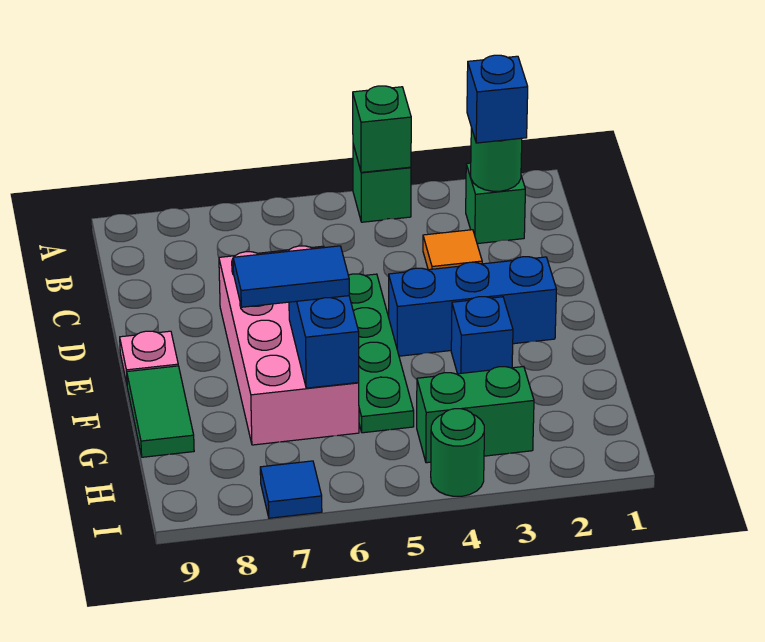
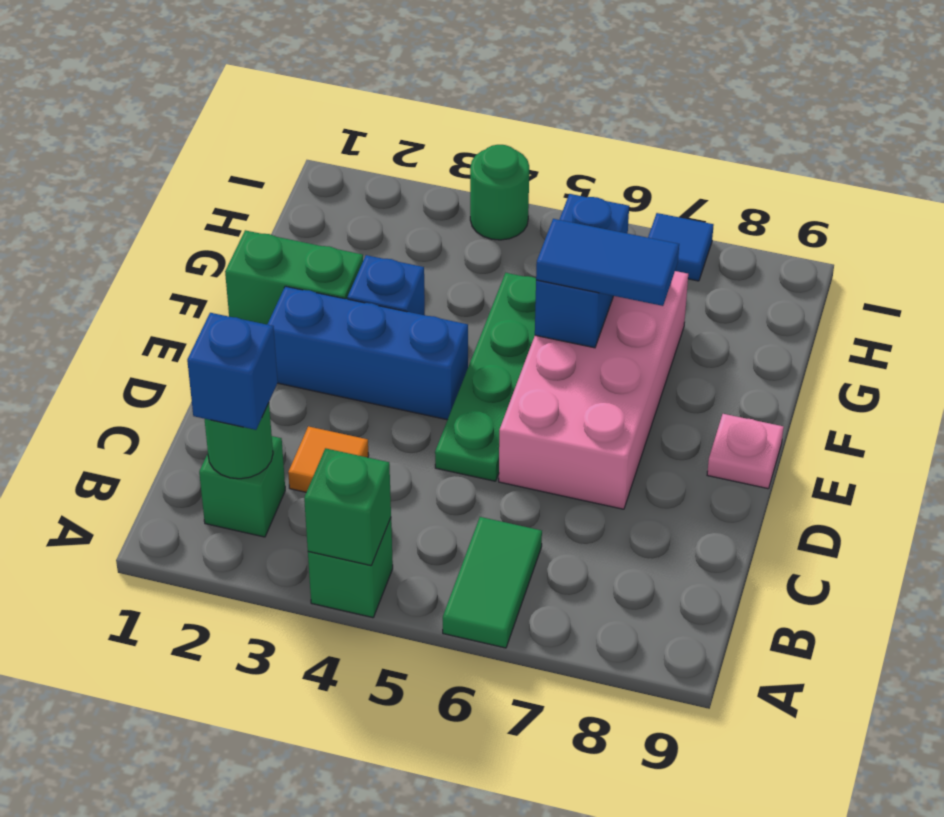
green 1x2 tile [127,366,194,457] -> green 1x2 tile moved to [443,517,542,648]
green 1x2 brick [417,367,534,463] -> green 1x2 brick moved to [225,230,363,324]

